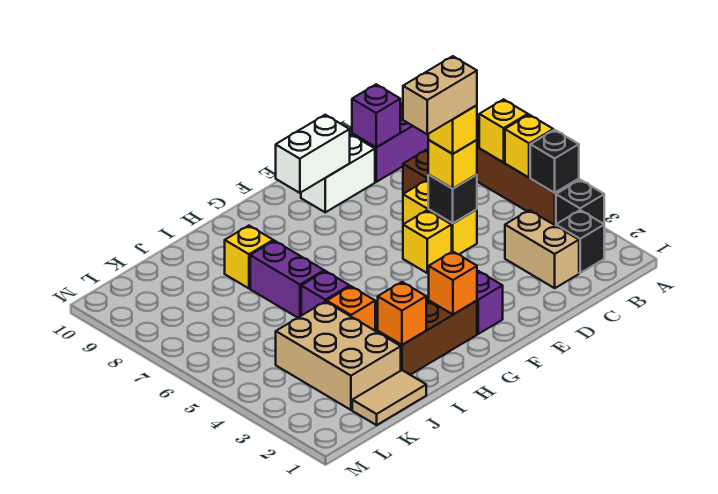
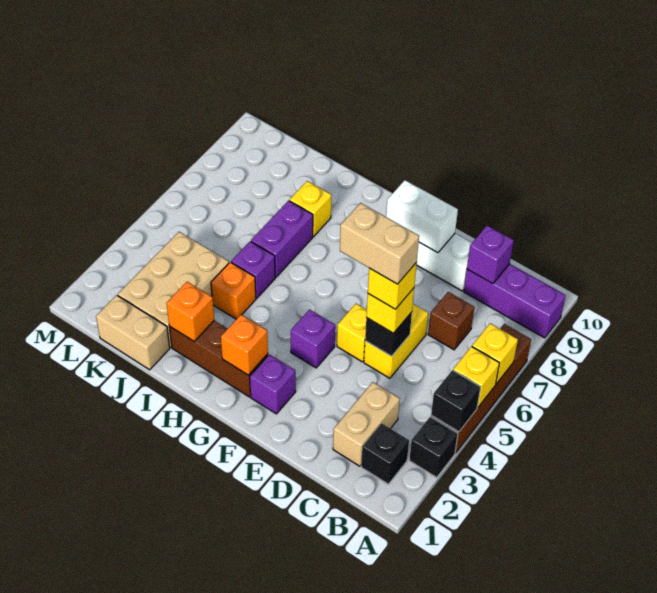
none -> purple 1x1 brick [291,310,335,368]
tan 1x2 tile [352,370,426,425] -> tan 1x2 brick [96,295,170,370]

